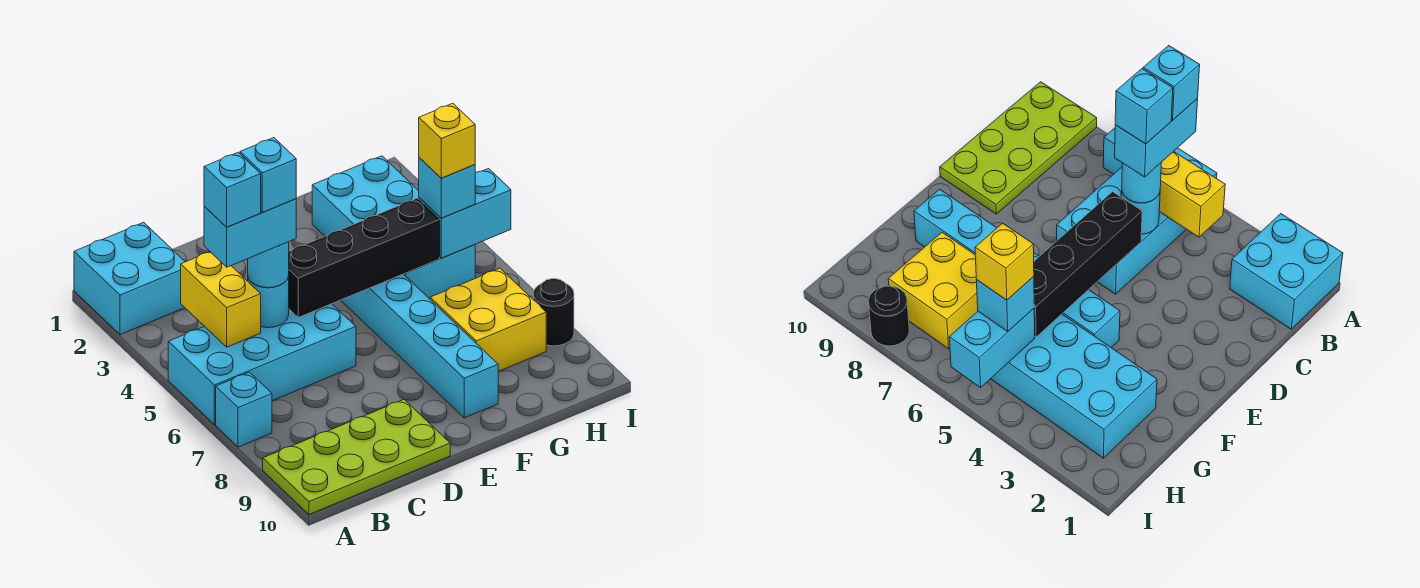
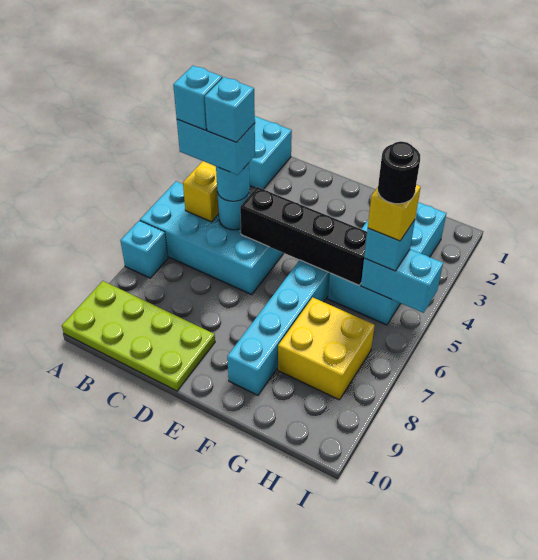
black 1x1 round brick [533,279,574,346] -> black 1x1 round brick moved to [378,141,420,204]

